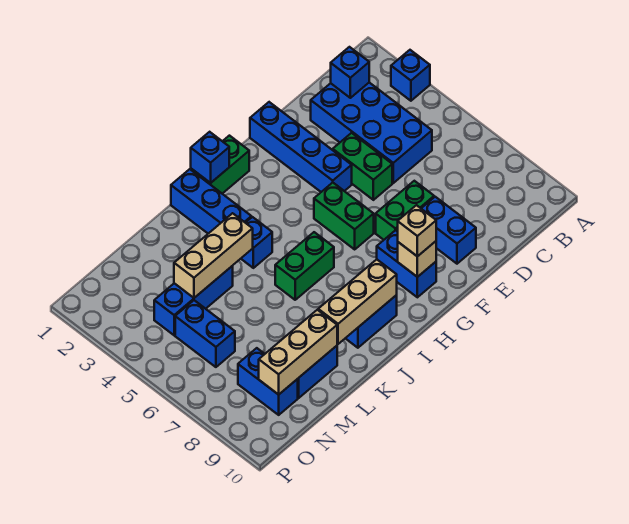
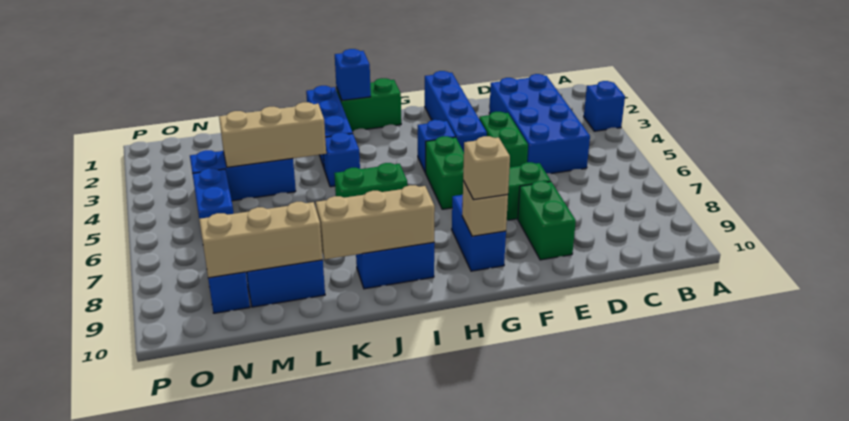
blue 1x1 brick [331,47,369,98] -> blue 1x1 brick moved to [418,120,455,173]
blue 1x2 brick [421,197,476,264] -> green 1x2 brick [518,181,576,260]

